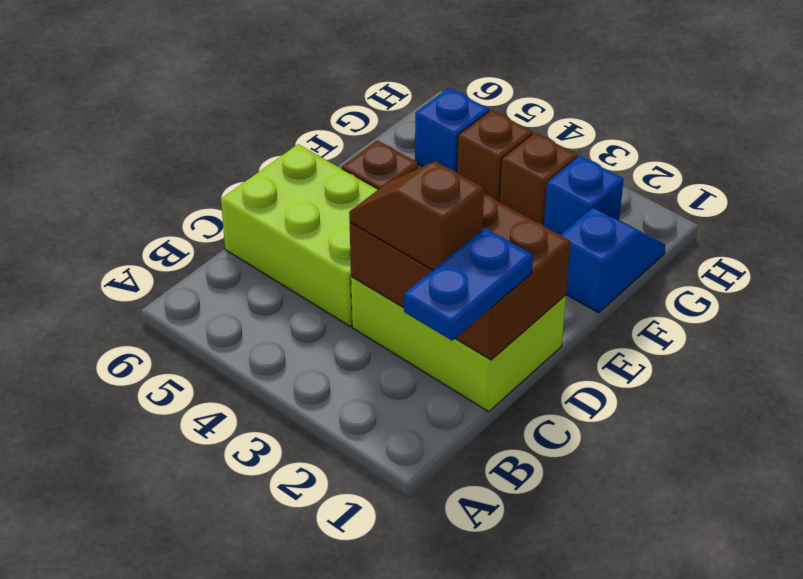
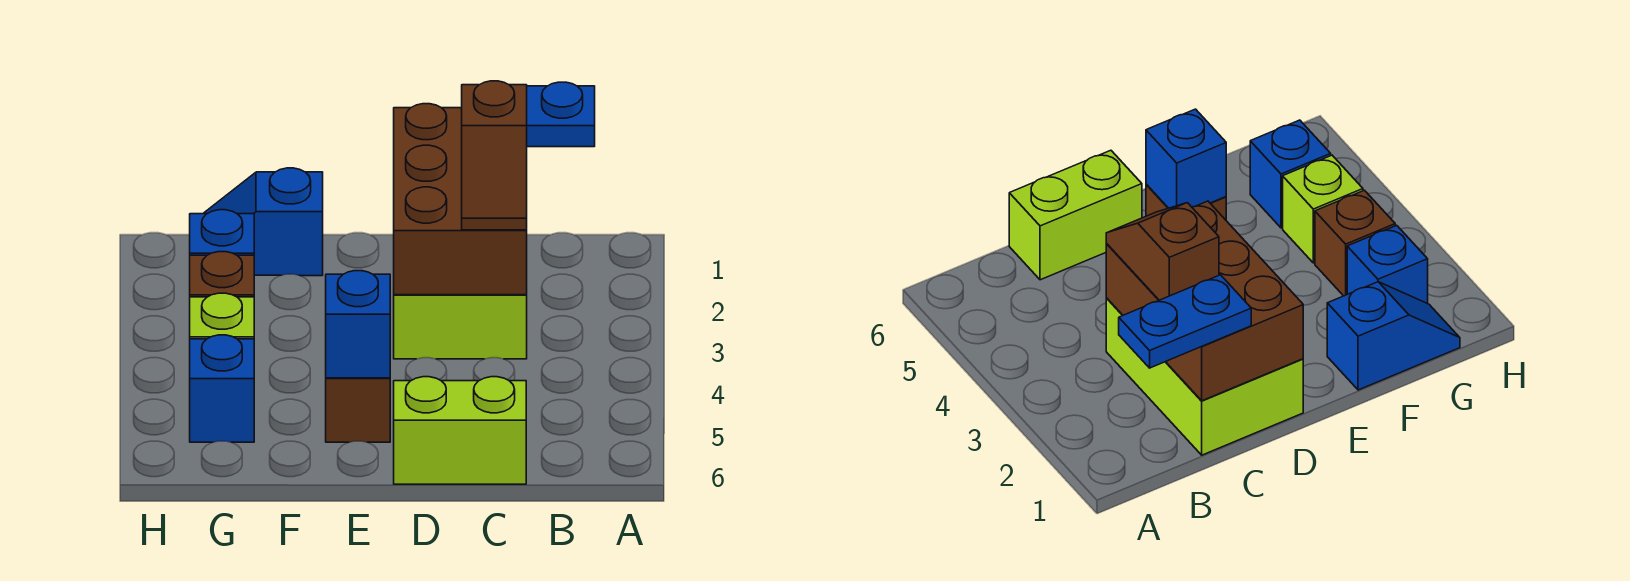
lime 2x3 brick [221,144,378,326] -> lime 1x2 brick [394,377,526,484]
none -> blue 1x1 brick [326,271,390,378]
brown 1x1 brick [457,110,533,202] -> lime 1x1 brick [190,293,254,339]

